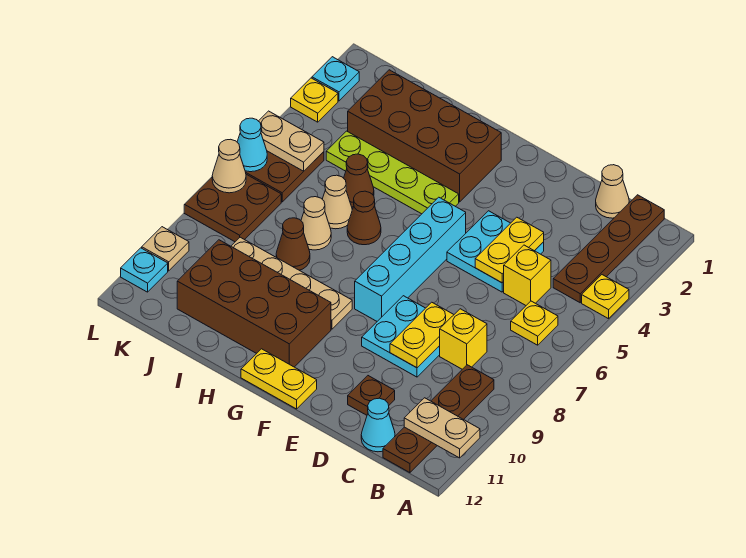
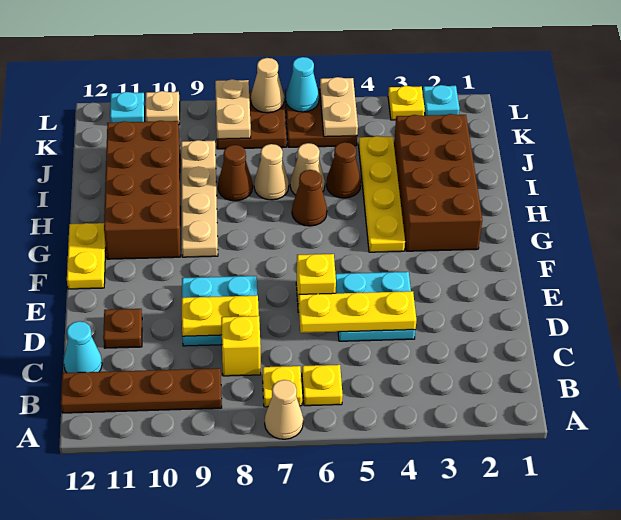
yellow 1x1 plate [582,275,629,319] -> yellow 1x1 plate moved to [263,366,302,407]
tan 1x2 plate [404,398,480,458] -> tan 1x2 plate moved to [215,79,251,139]
brown 1x4 plate [553,195,664,303] -> none
tan 1x1 cone [596,165,629,218] -> tan 1x1 cone moved to [265,380,303,439]
yellow 1x1 brick [504,245,551,305] -> yellow 1x1 brick moved to [296,254,336,312]
yellow 1x2 plate [475,217,544,283] -> yellow 1x3 plate [298,291,416,333]
cyan 1x4 brick [355,197,466,321] -> none
lime 1x4 plate [326,131,459,214] -> yellow 1x4 plate [359,136,405,252]

